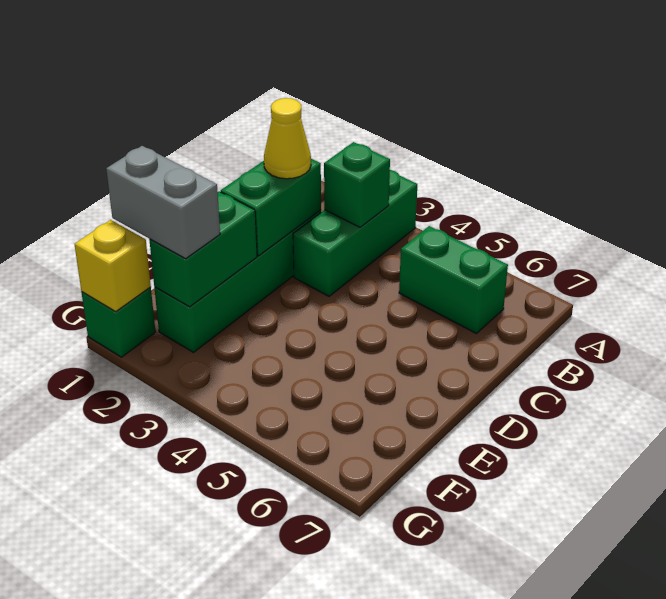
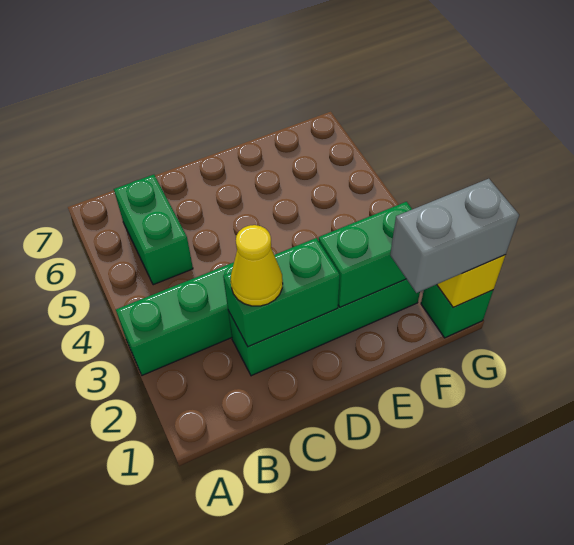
green 1x1 brick [324,142,390,227] -> none
grey 1x2 brick [106,146,220,259] -> grey 1x2 brick turned to [390,179,519,293]

